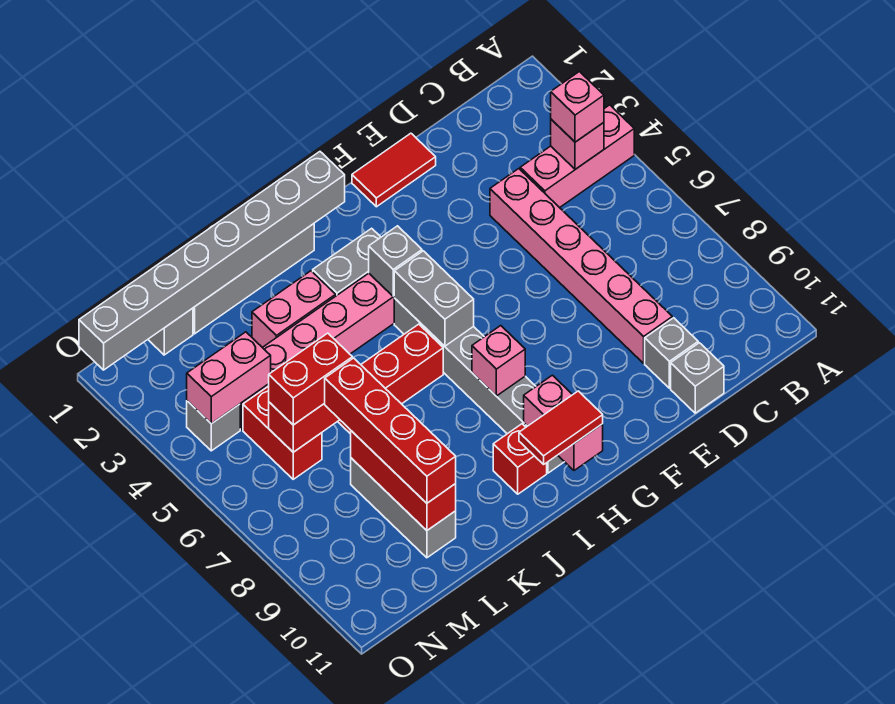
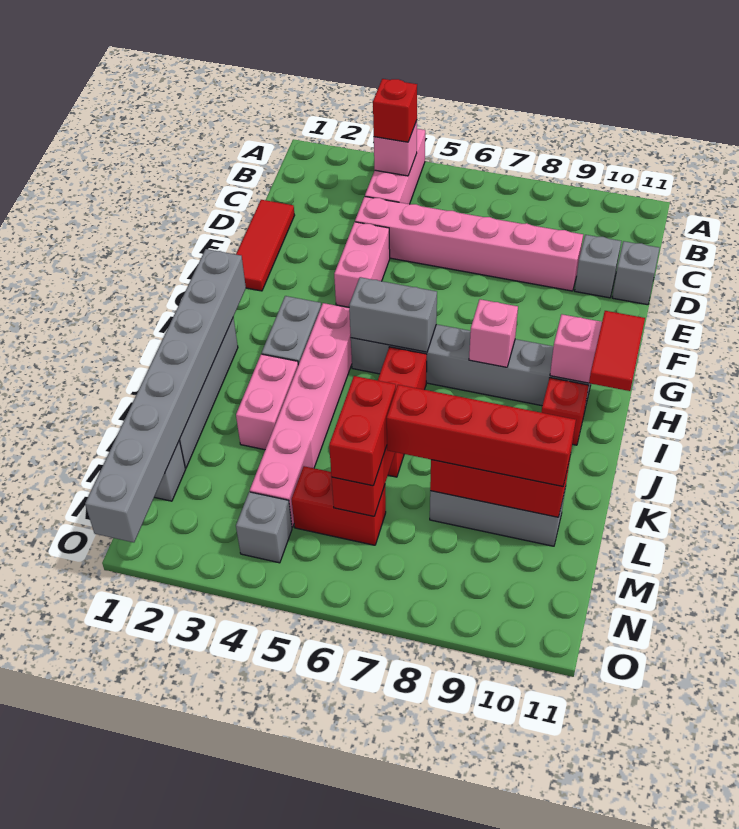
pink 1x1 brick [551,72,604,142] -> red 1x1 brick [373,79,417,142]
red 1x2 tile [352,133,436,207] -> red 1x3 tile [236,200,295,291]
grey 1x1 brick [369,226,422,296] -> none
pink 1x2 brick [187,332,271,424] -> pink 1x2 brick moved to [334,222,390,307]

